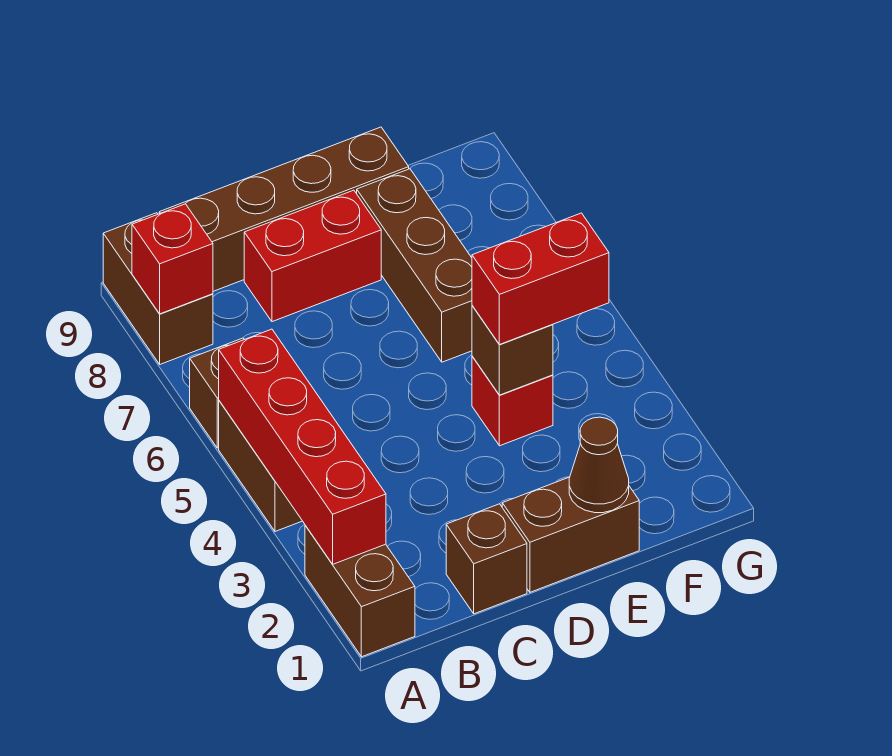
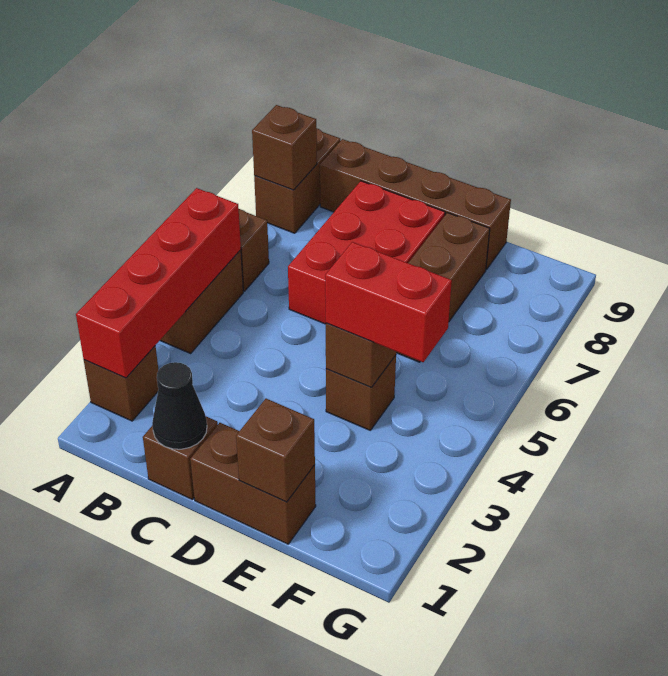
brown 1x2 brick [305,526,415,657] -> brown 1x1 brick [84,346,159,421]
red 1x1 brick [132,204,213,314] -> brown 1x1 brick [252,105,317,190]
none -> black 1x1 cone [152,362,207,449]
red 1x2 brick [244,190,381,322] -> red 2x3 brick [288,181,445,324]
brown 1x1 cone [569,417,629,513] -> brown 1x1 brick [236,399,315,502]
red 1x1 brick [472,356,553,446] -> brown 1x1 brick [326,355,396,430]

